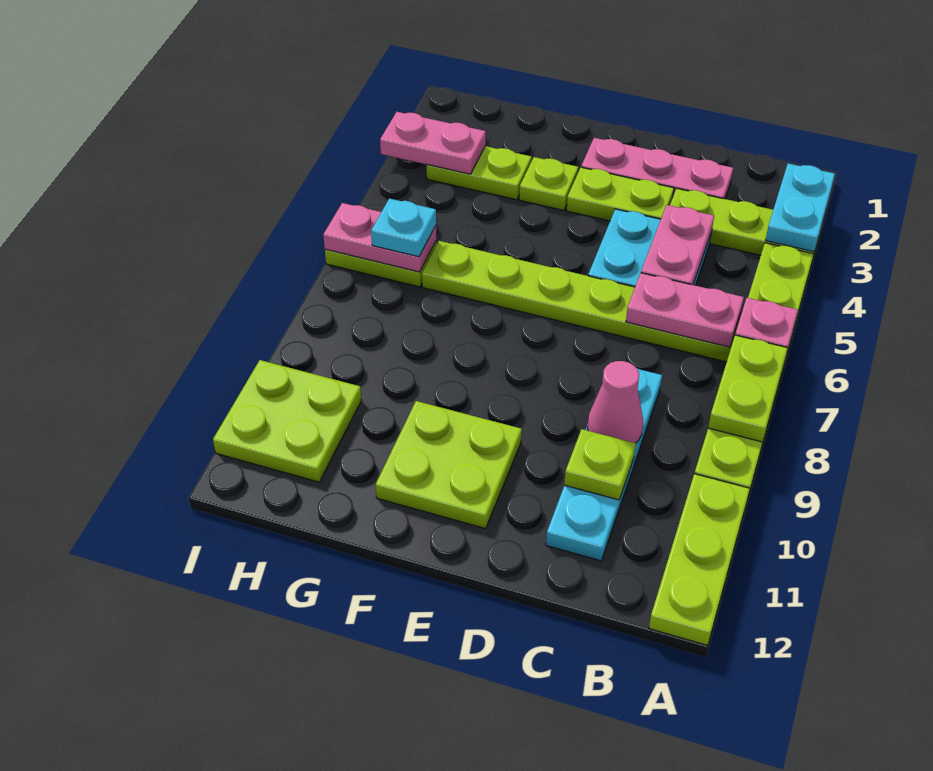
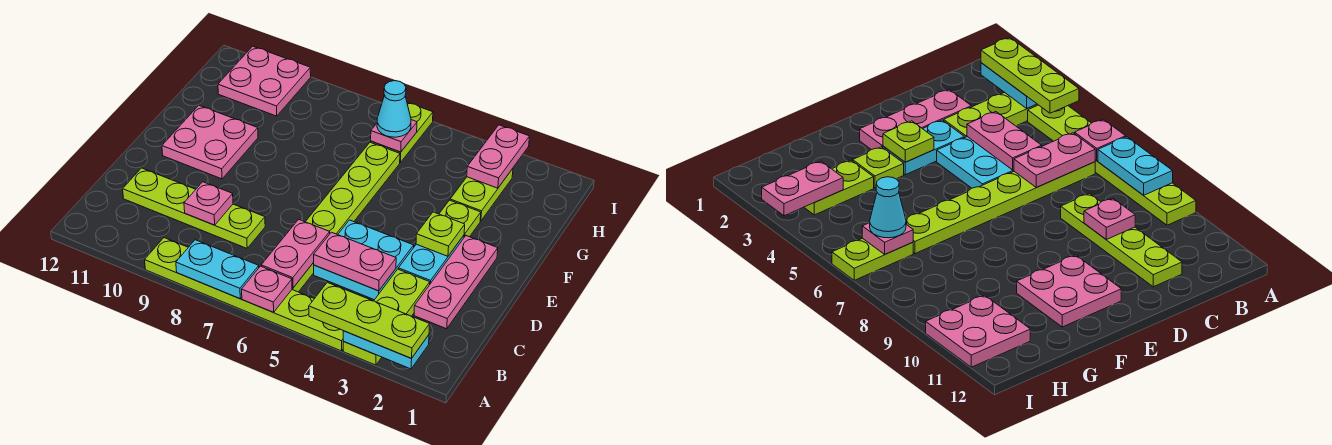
lime 1x2 plate [708,335,787,442] -> cyan 1x2 plate [176,240,259,299]
lime 1x3 plate [649,474,750,645] -> lime 1x3 plate moved to [309,282,430,358]
cyan 1x4 plate [546,368,662,561] -> lime 1x4 plate [123,168,265,248]
pink 1x1 cone [587,361,643,443] -> pink 1x1 plate [184,182,233,225]
lime 1x1 plate [564,429,636,500] -> lime 1x1 plate moved to [416,212,465,256]
lime 1x2 plate [567,167,674,221] -> cyan 1x2 plate [398,236,464,284]
lime 2x2 plate [376,401,522,529] -> pink 2x2 plate [162,106,258,179]
pink 1x2 plate [323,203,437,272] -> pink 1x1 plate [371,120,417,152]
cyan 1x1 plate [371,198,436,257] -> cyan 1x1 cone [377,81,411,137]
lime 2x2 plate [213,360,362,482] -> pink 2x2 plate [218,46,311,116]

